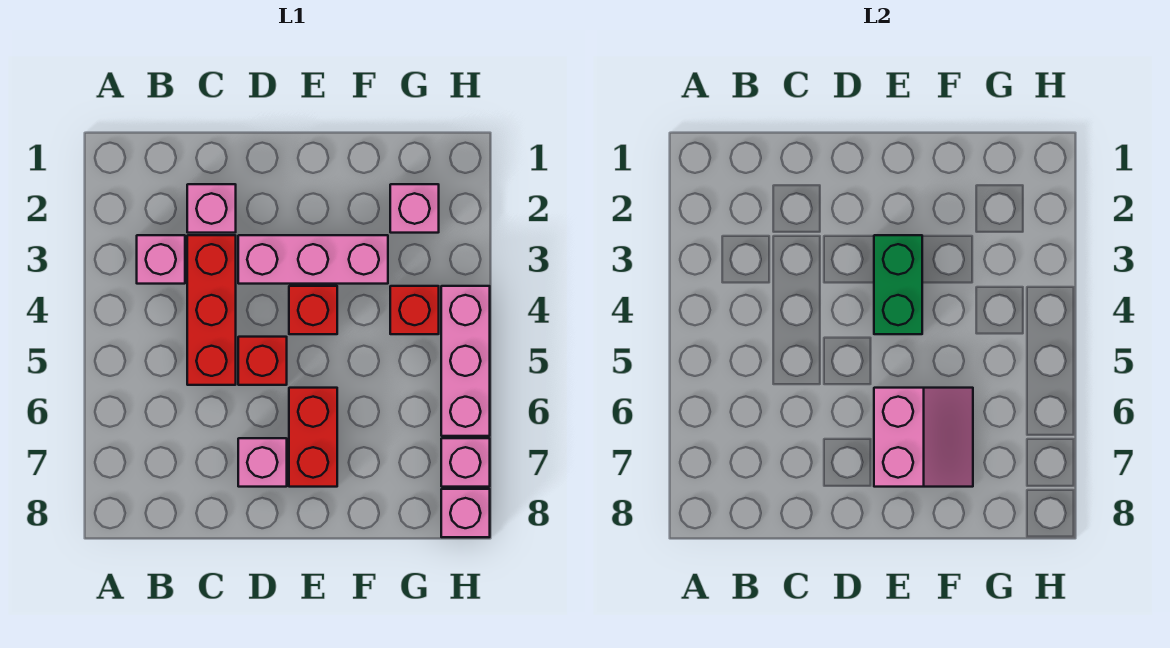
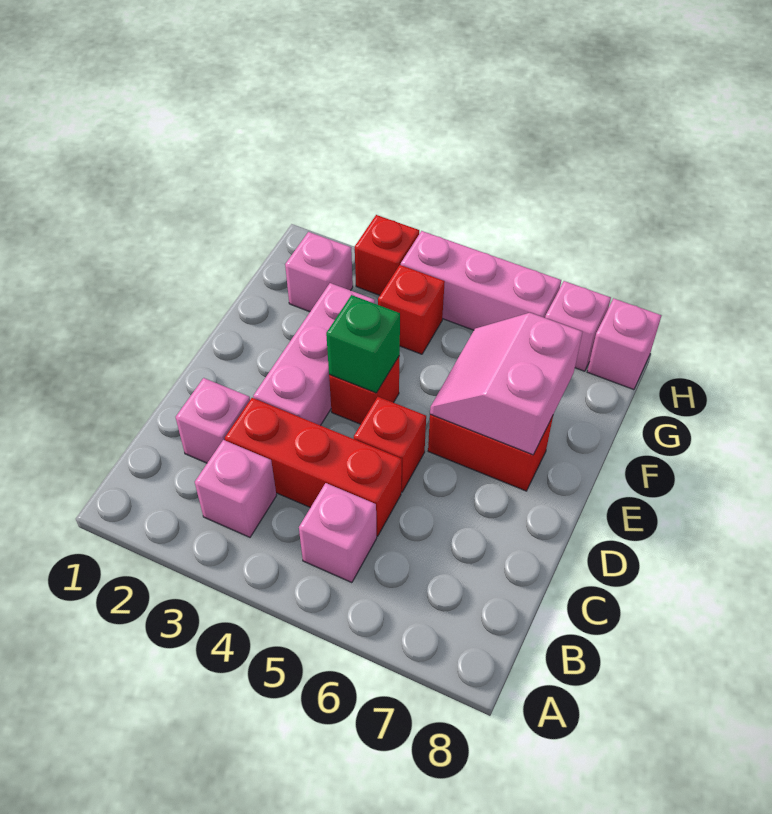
pink 1x1 brick [238,438,287,487] -> pink 1x1 brick moved to [299,483,377,583]
green 1x2 brick [874,235,922,334] -> green 1x1 brick [326,295,400,393]
pink 2x2 slope [874,388,973,487] -> pink 2x2 slope turned to [430,313,582,455]
none -> red 1x1 brick [355,215,419,295]

